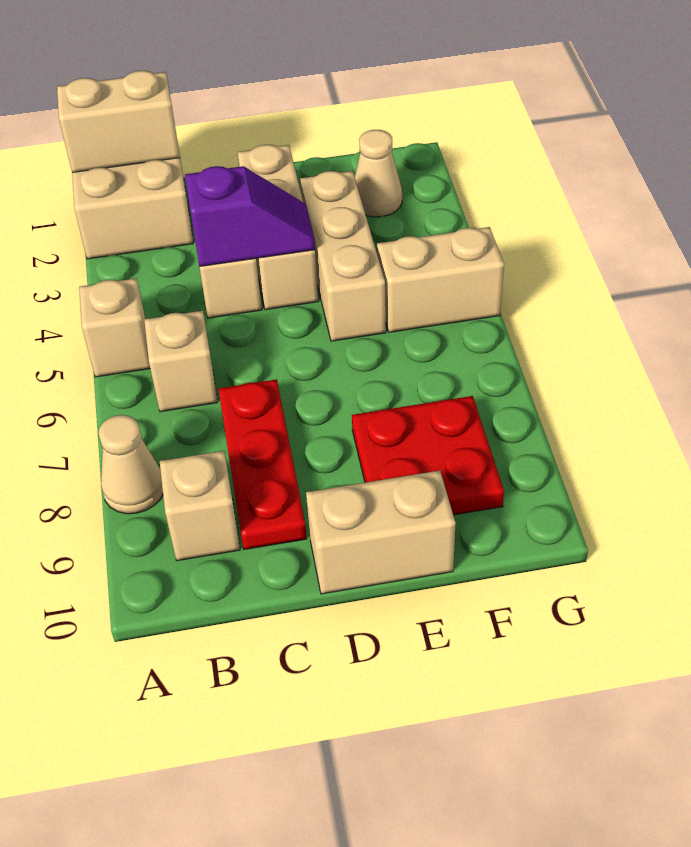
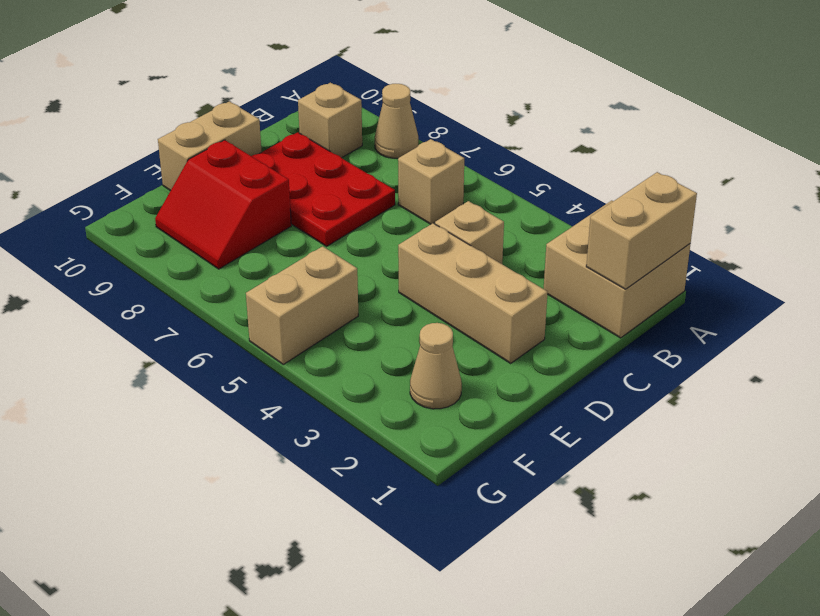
tan 1x1 brick [79,278,150,377] -> none
purple 1x2 slope [185,166,315,267] -> none
red 1x3 plate [219,379,307,549] -> red 2x3 plate [252,132,395,246]
tan 1x3 brick [300,171,386,341] -> none
red 2x2 plate [352,396,504,515] -> red 2x2 slope [155,140,291,269]

